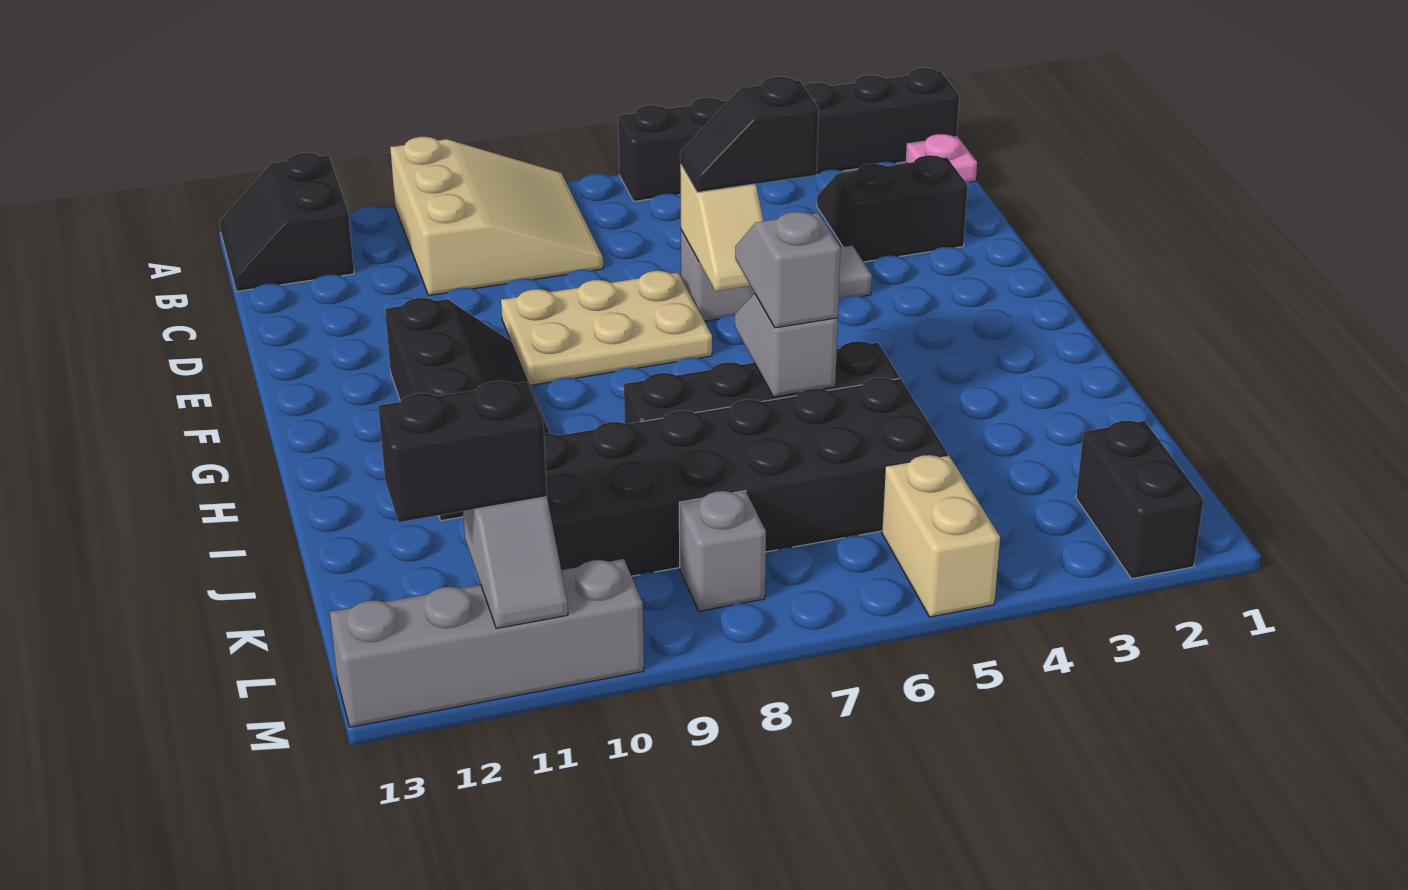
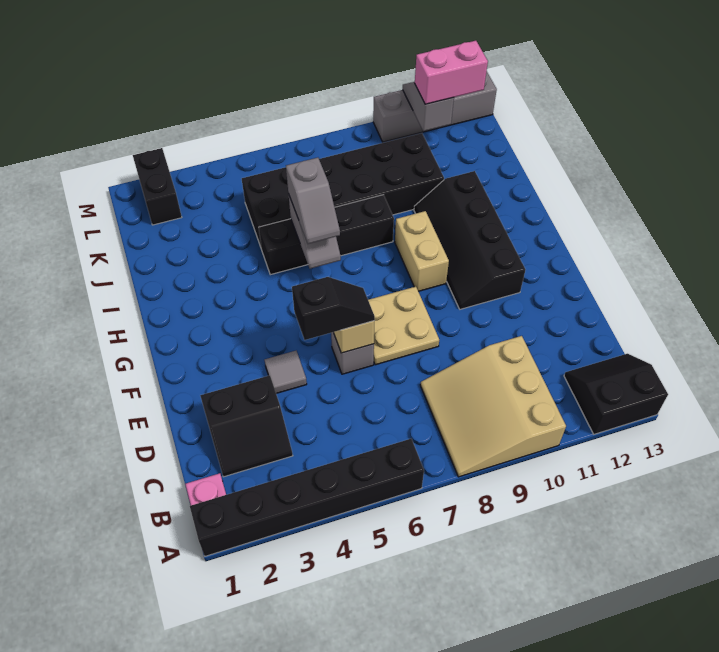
black 2x2 slope [219,153,354,291] -> black 2x2 slope turned to [564,354,668,434]
tan 2x3 plate [501,271,712,385] -> tan 2x2 plate [368,287,439,365]
tan 1x2 brick [882,455,1000,617] -> tan 1x2 brick moved to [395,211,449,291]
grey 1x1 brick [679,491,766,611] -> none
black 1x2 brick [378,381,547,522] -> pink 1x2 brick [415,41,488,104]

